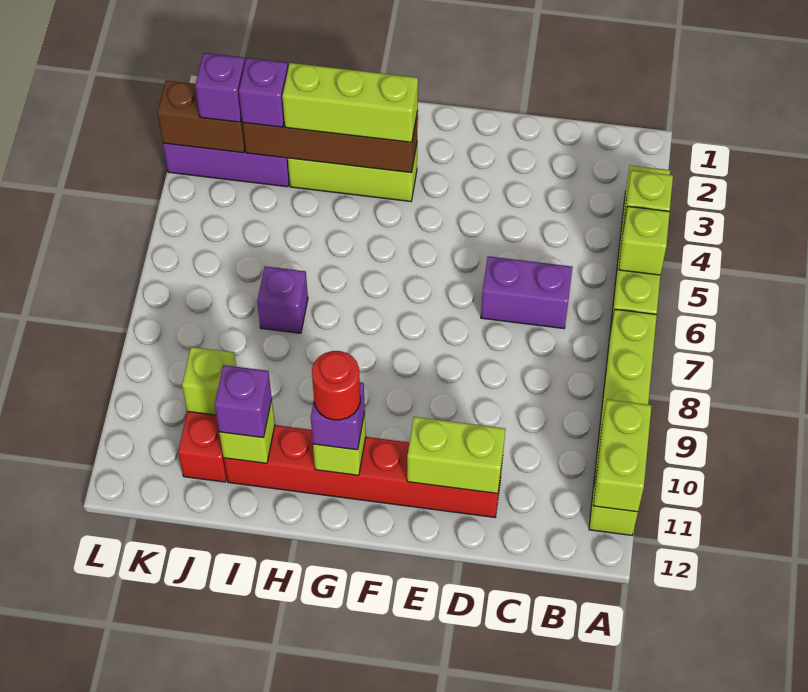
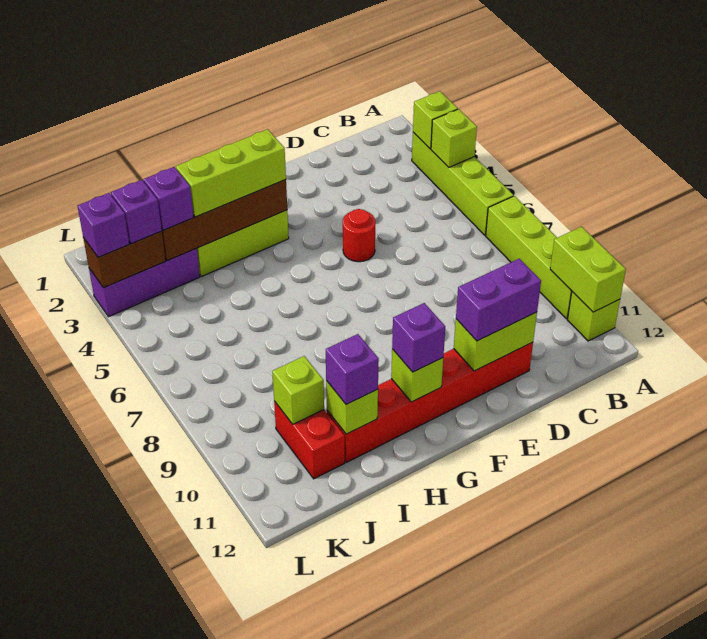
lime 1x1 brick [619,206,670,275] -> lime 1x1 brick moved to [413,91,458,149]
purple 1x2 brick [481,256,572,329] -> purple 1x2 brick moved to [456,259,541,341]
red 1x1 round brick [312,351,360,420] -> red 1x1 round brick moved to [343,209,375,262]
purple 1x1 brick [257,266,308,333] -> purple 1x1 brick moved to [78,193,129,257]

